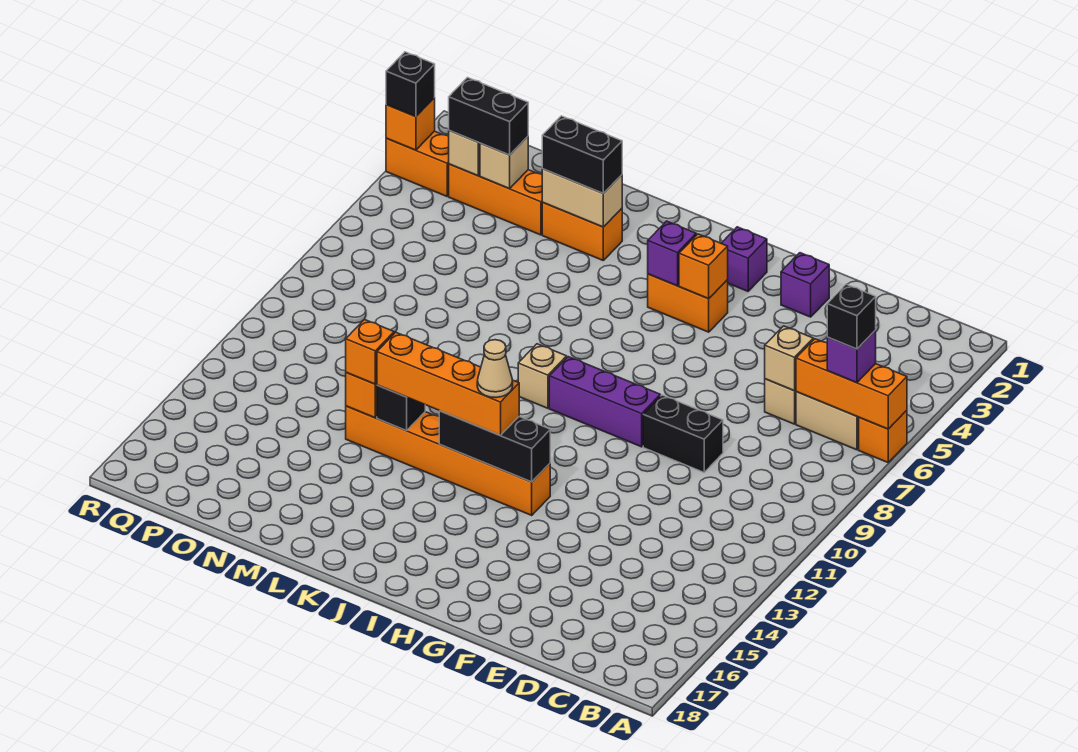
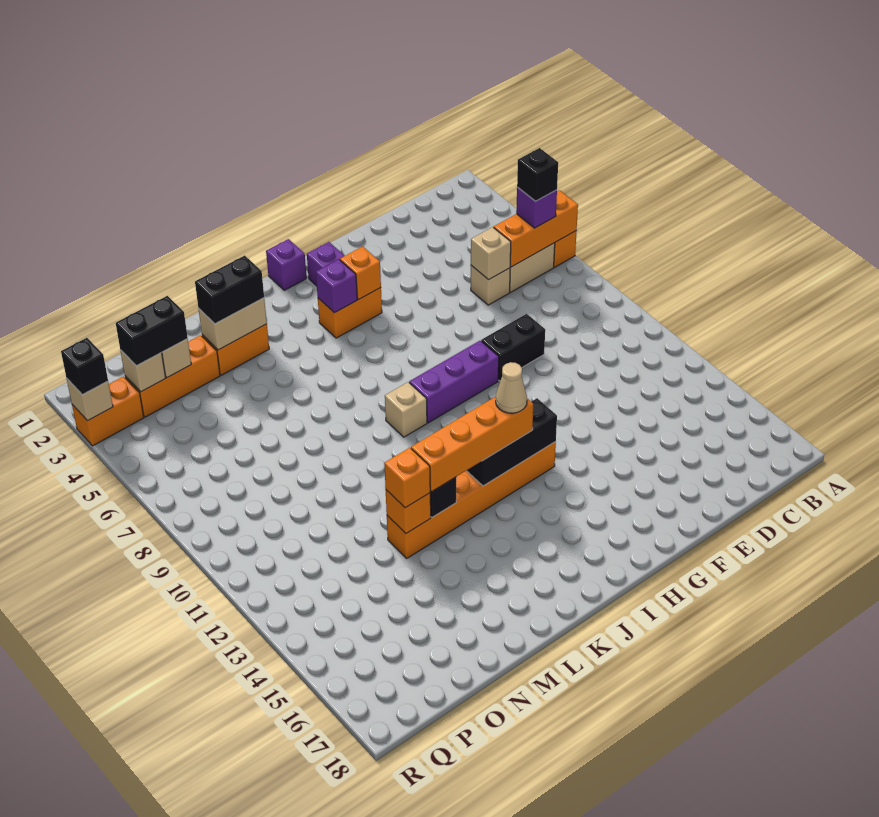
purple 1x1 brick [781,253,829,317] -> purple 1x1 brick moved to [266,239,307,290]
orange 1x1 brick [386,98,435,150] -> tan 1x1 brick [66,378,113,421]

